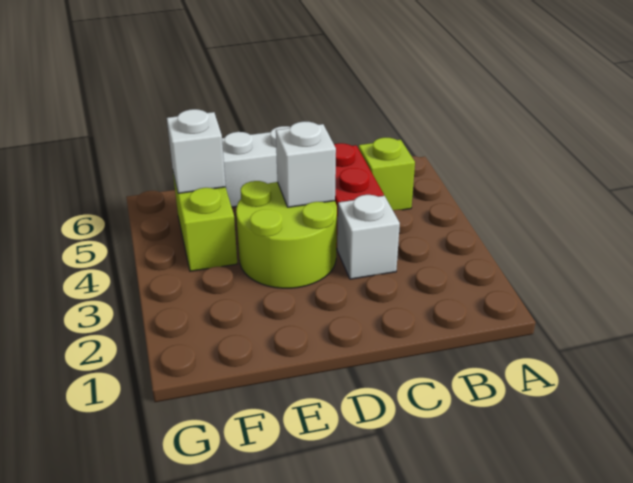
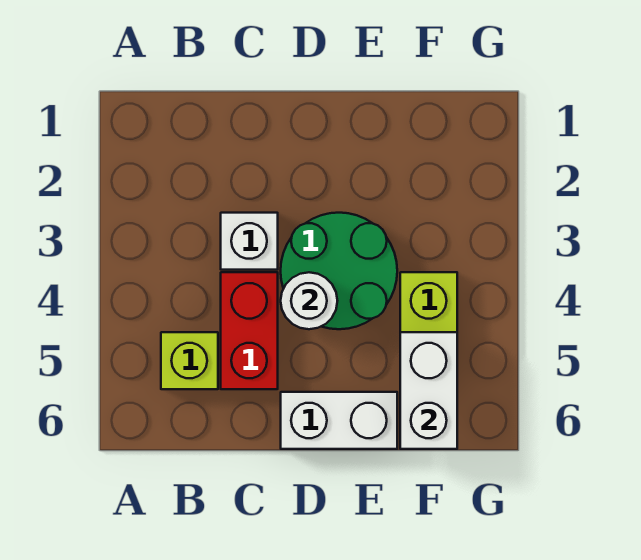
lime 2x2 round brick [236,181,337,288] -> green 2x2 round brick [281,213,397,329]
white 1x1 brick [276,121,336,207] -> white 1x1 round brick [281,272,337,329]
white 1x1 brick [167,109,226,193] -> white 1x2 brick [400,332,457,449]

